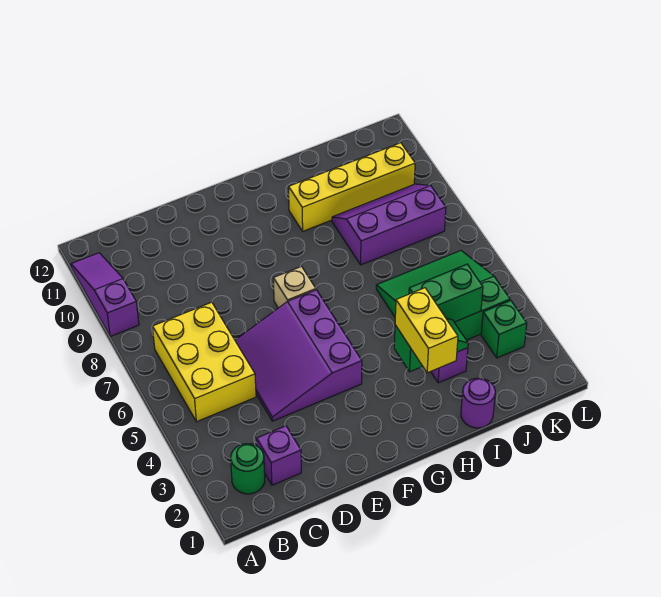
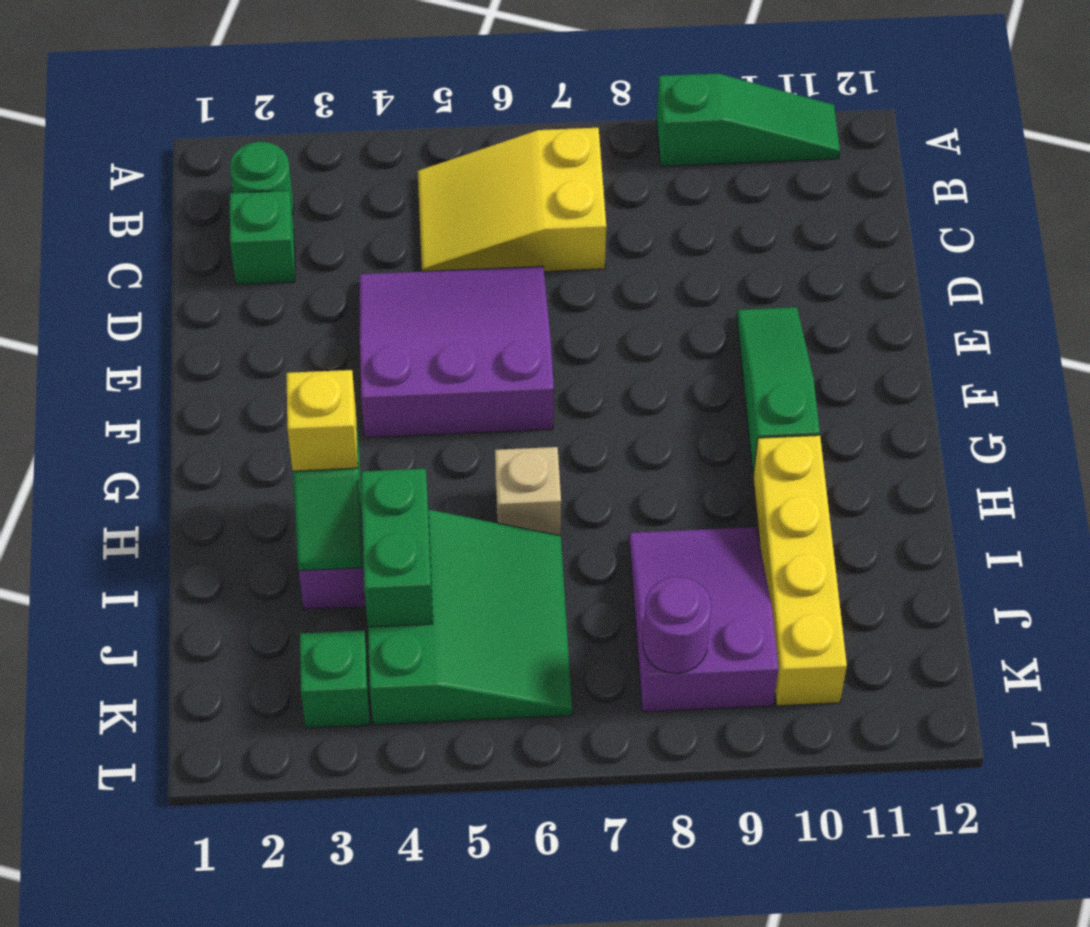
purple 1x3 slope [71,253,139,337] -> green 1x3 slope [656,73,840,166]
yellow 2x3 brick [152,302,256,422] -> yellow 2x3 slope [418,128,606,271]
purple 1x1 brick [257,426,301,485] -> green 1x1 brick [230,191,295,285]
none -> green 1x3 slope [737,307,820,475]
tan 1x1 brick [273,266,316,308] -> tan 1x1 brick moved to [495,447,561,536]
yellow 1x2 brick [395,288,458,373] -> yellow 1x1 brick [287,370,358,471]
purple 1x1 round brick [461,378,495,428] -> purple 1x1 round brick moved to [643,577,711,673]
purple 2x3 slope [332,184,446,265] -> purple 2x3 slope turned to [629,527,778,712]

